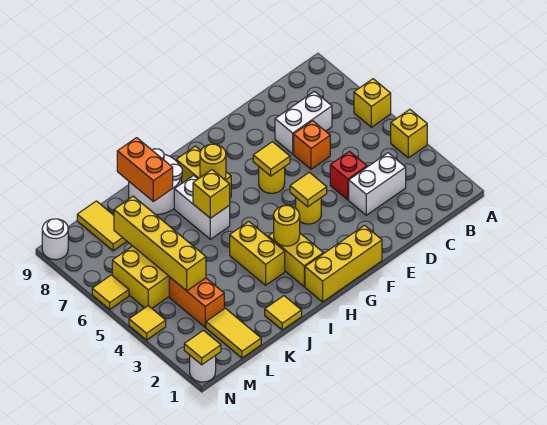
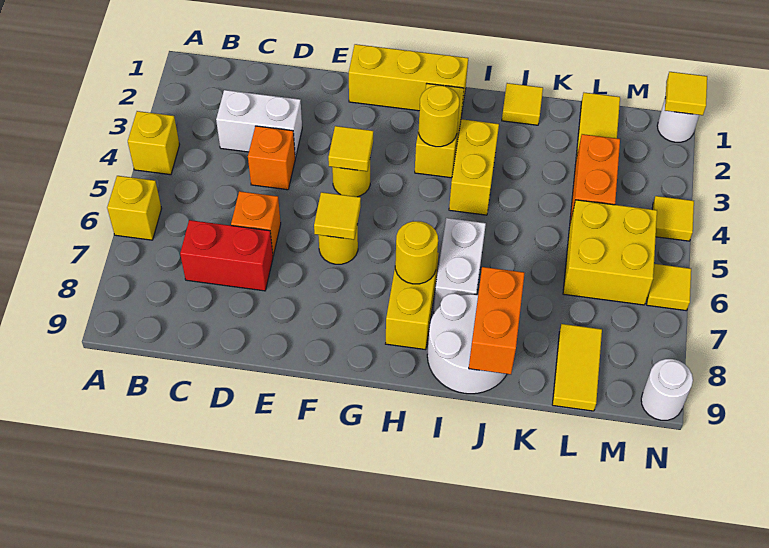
white 1x2 brick [275,91,332,154] -> red 1x2 brick [180,220,273,291]
red 1x1 brick [330,151,367,200] -> orange 1x1 brick [248,126,295,190]
yellow 1x1 brick [193,170,230,218] -> none
yellow 1x4 brick [114,196,206,291] -> none

